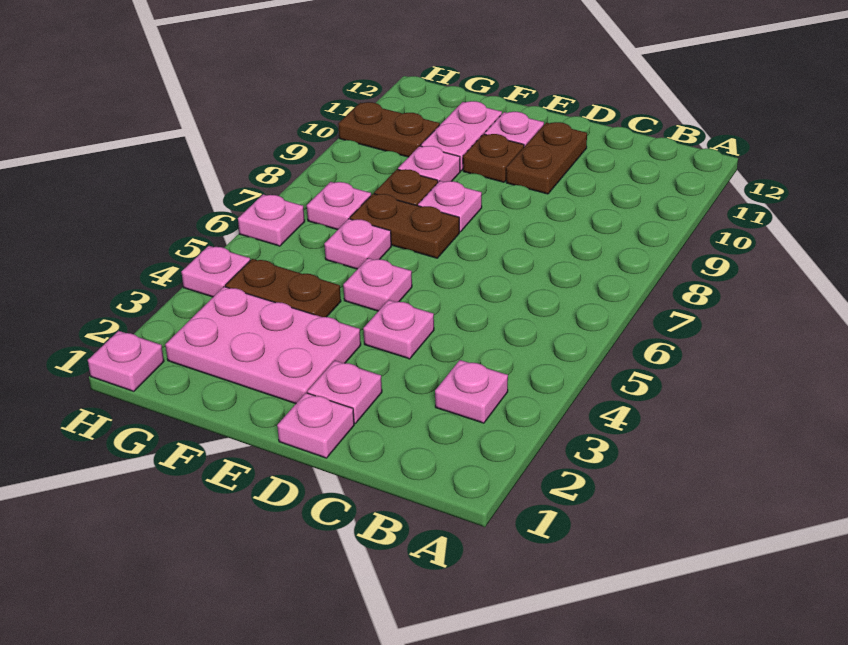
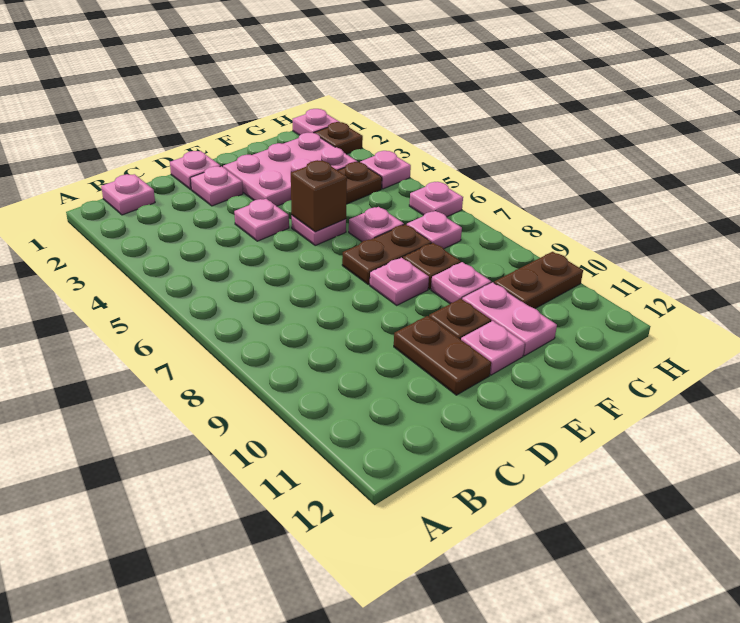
pink 1x1 plate [435,360,508,423] -> pink 1x1 plate moved to [101,174,155,215]
none -> brown 1x1 brick [291,160,347,232]
none -> brown 1x1 plate [314,122,363,154]

